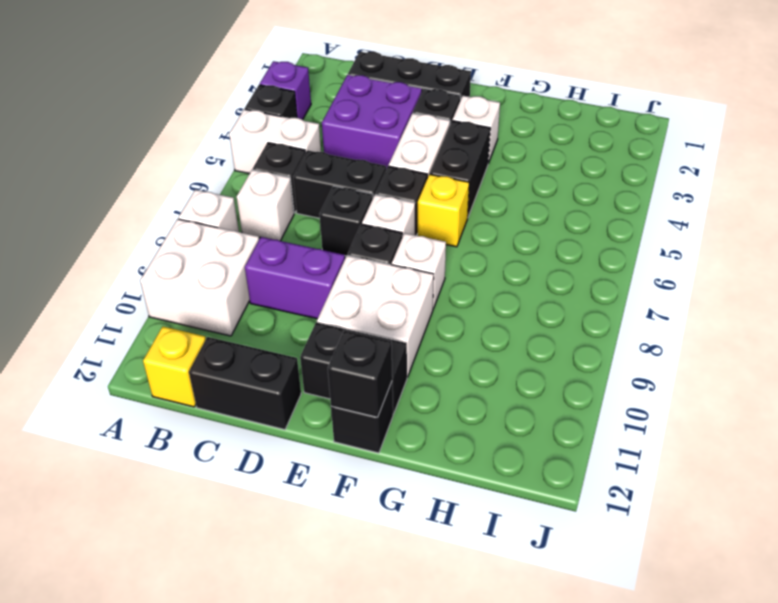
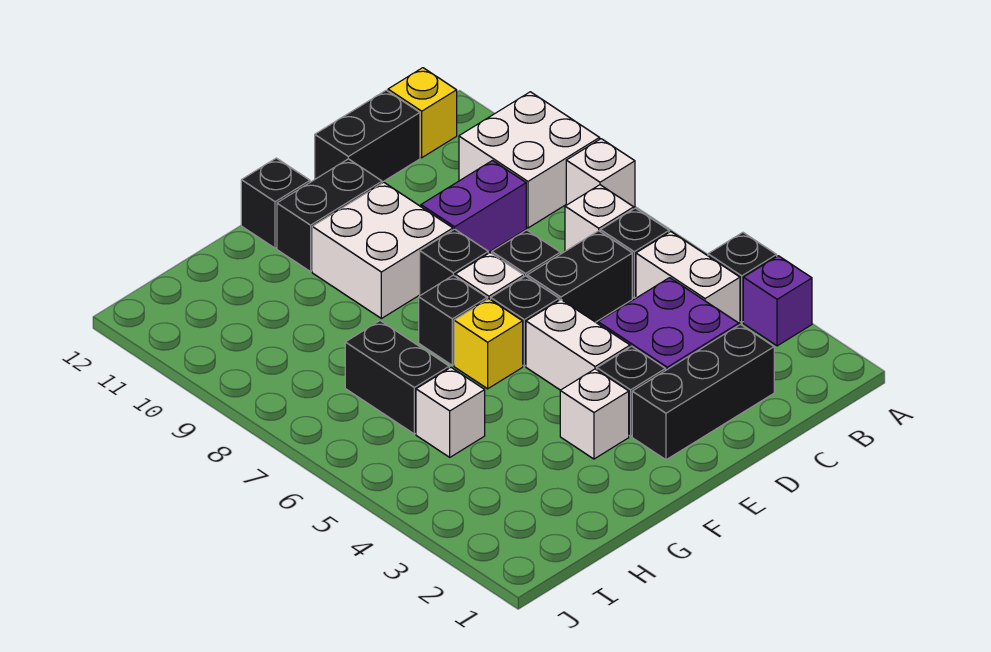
white 1x2 brick [229,109,321,174] -> white 1x2 brick turned to [636,232,740,324]
black 1x2 brick [430,121,490,217] -> black 1x2 brick moved to [345,321,449,434]
white 1x1 brick [392,233,446,309] -> white 1x1 brick moved to [416,368,485,457]
black 1x1 brick [328,331,392,417] -> black 1x1 brick moved to [419,275,487,365]

